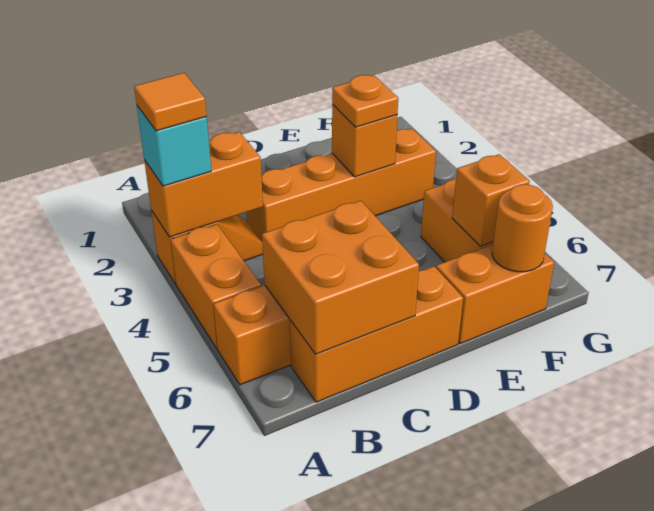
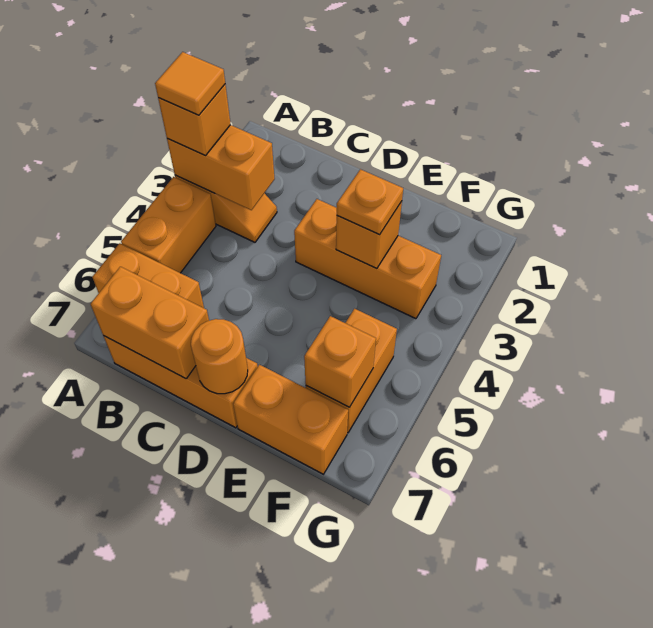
cyan 1x1 brick [137,106,211,186] -> orange 1x1 brick [158,84,231,155]
orange 2x2 brick [262,201,419,354] -> orange 1x2 brick [91,267,209,379]
orange 1x4 brick [247,129,436,241] -> orange 1x3 brick [294,199,441,319]
orange 1x1 round brick [492,184,553,272] -> orange 1x1 round brick moved to [191,319,248,394]

